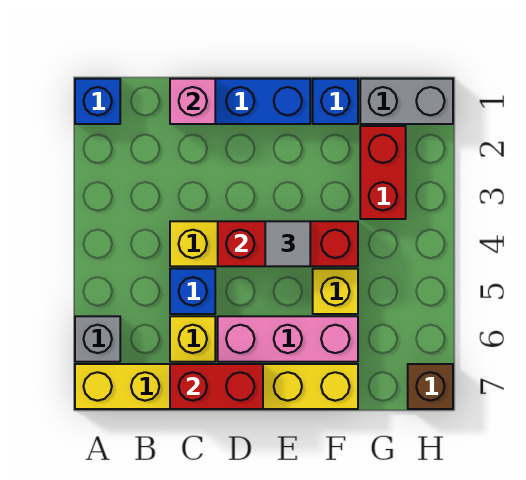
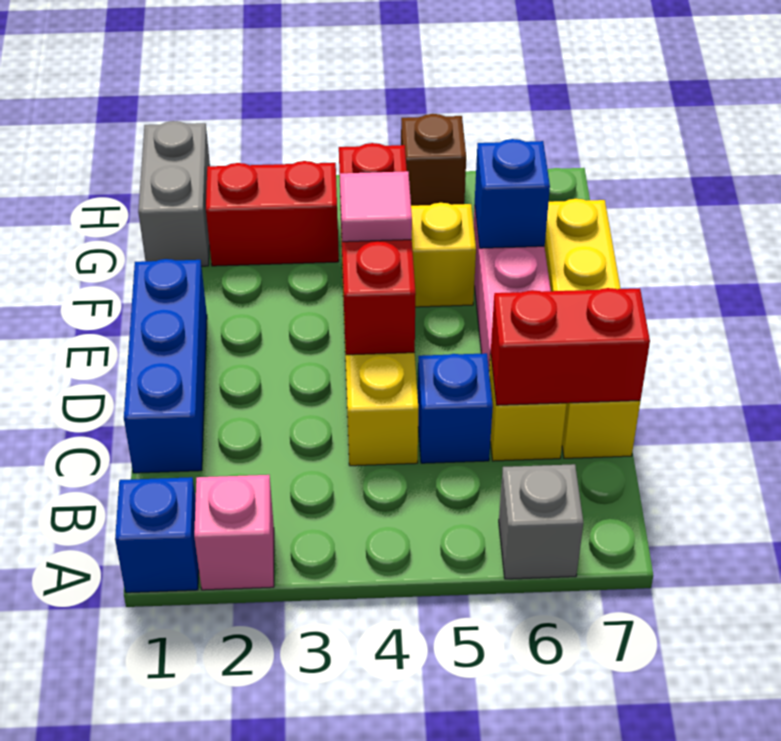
yellow 1x6 brick [75,364,358,409] -> yellow 1x4 brick [544,199,640,458]
pink 1x1 brick [170,79,215,124] -> pink 1x1 brick moved to [194,475,274,590]
red 1x2 brick [170,364,263,409] -> red 1x2 brick turned to [490,288,650,405]
grey 1x1 tile [265,221,310,266] -> pink 1x1 tile [340,171,412,242]
blue 1x1 brick [313,79,358,124] -> blue 1x1 brick moved to [475,139,550,248]
brown 1x1 brick [408,364,453,409] -> brown 1x1 brick moved to [401,114,466,206]

